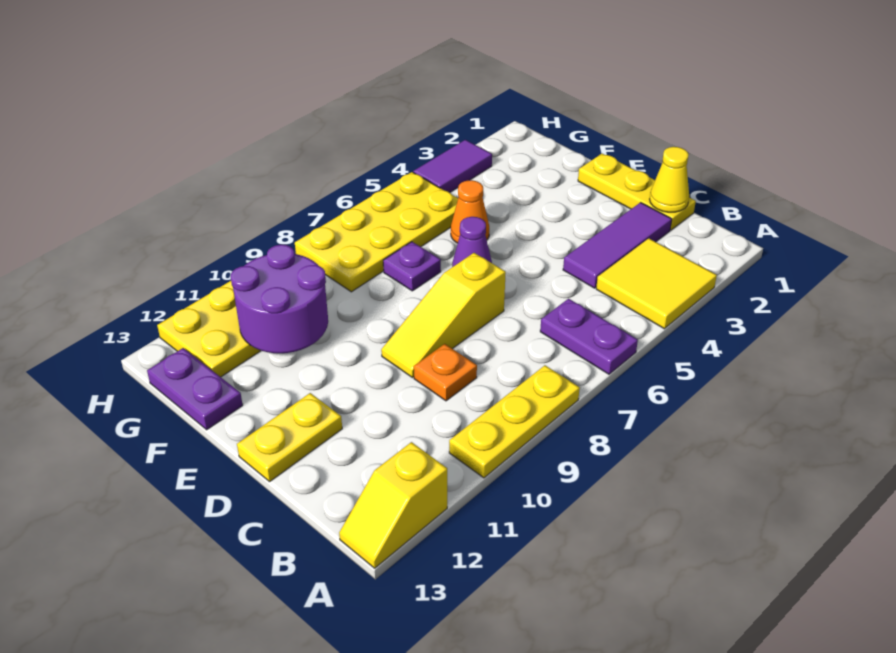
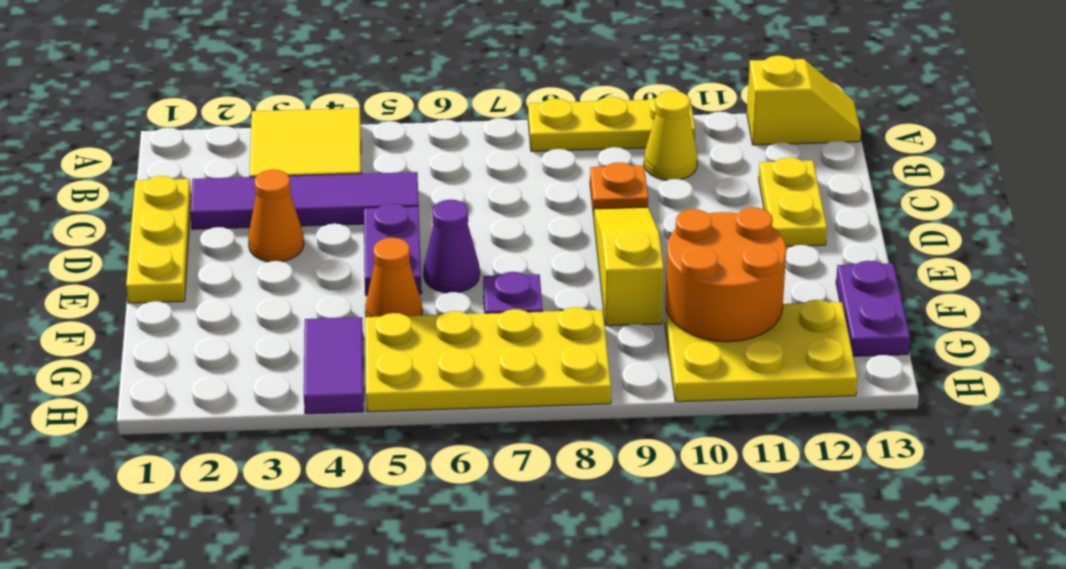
purple 1x2 plate [540,299,638,374] -> purple 1x2 plate moved to [364,204,422,296]
yellow 1x1 cone [650,147,689,212] -> yellow 1x1 cone moved to [644,91,697,180]
purple 1x3 tile [563,203,672,288] -> purple 1x4 tile [190,172,419,229]
none -> orange 1x1 cone [248,170,304,262]
yellow 1x3 slope [381,253,506,378] -> yellow 1x3 slope turned to [594,207,664,326]
yellow 1x2 plate [237,393,342,482] -> yellow 1x2 plate turned to [759,157,827,246]
purple 2x2 round brick [231,245,328,353] -> orange 2x2 round brick [666,207,786,342]
purple 1x2 tile [413,140,492,193] -> purple 1x2 tile turned to [304,317,364,414]

